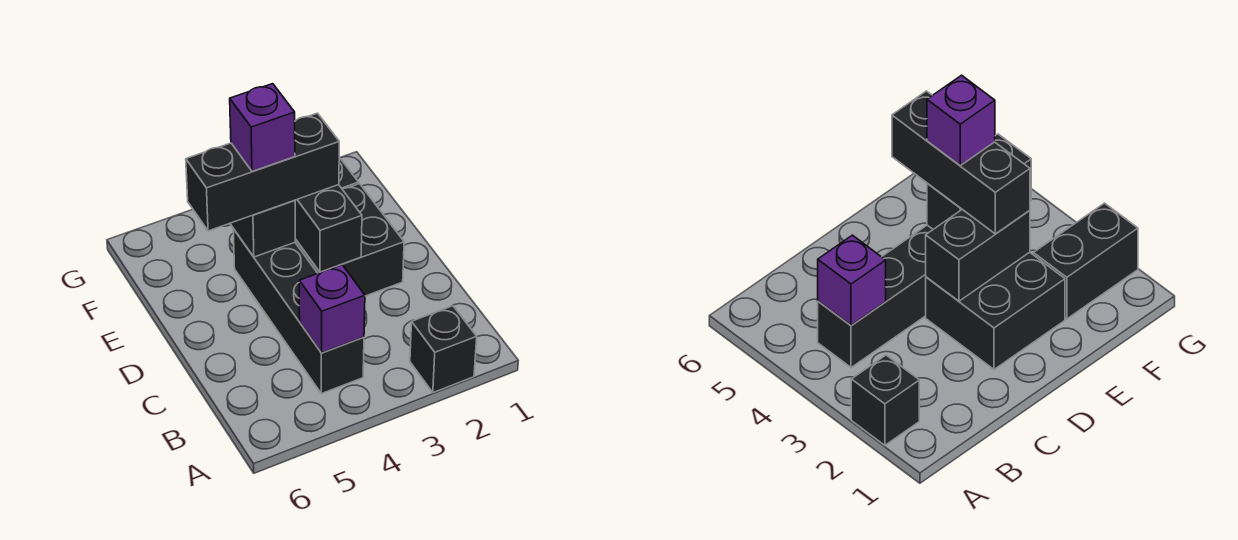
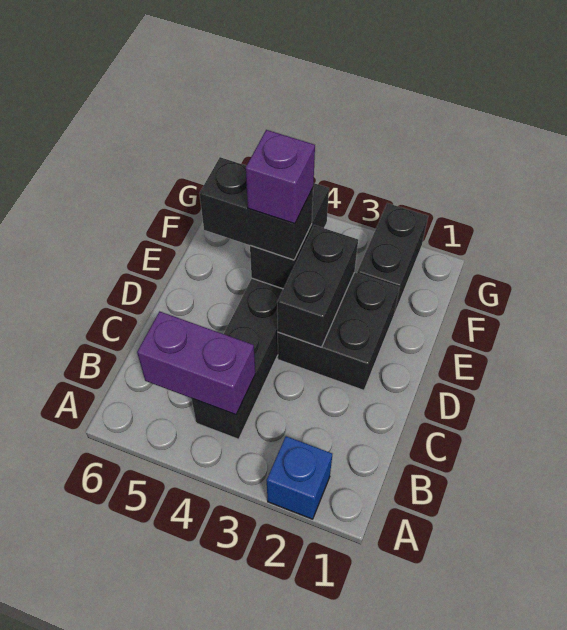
black 1x1 brick [410,306,477,393] -> blue 1x1 brick [267,436,332,519]
purple 1x1 brick [299,265,365,353] -> purple 1x2 brick [137,311,255,415]
black 1x3 brick [186,113,339,231] -> black 1x2 brick [199,157,313,260]

